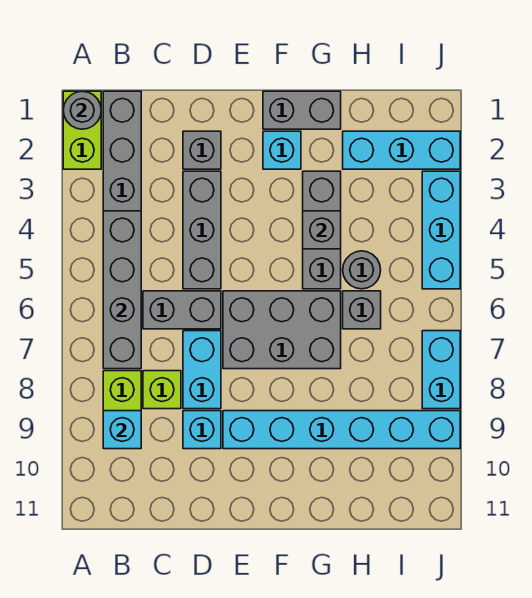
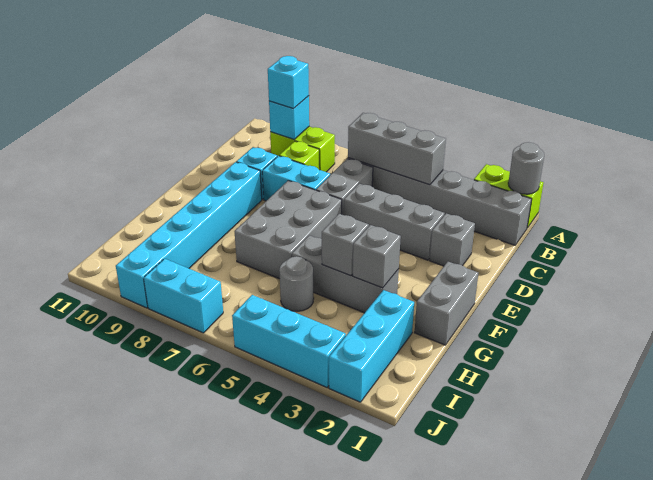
grey 1x4 brick [103,211,141,369] -> grey 1x3 brick [348,113,446,185]
cyan 1x1 brick [263,131,301,169] -> cyan 1x1 brick moved to [268,56,309,109]
grey 1x1 brick [343,291,381,329] -> grey 1x1 brick moved to [353,225,401,288]

